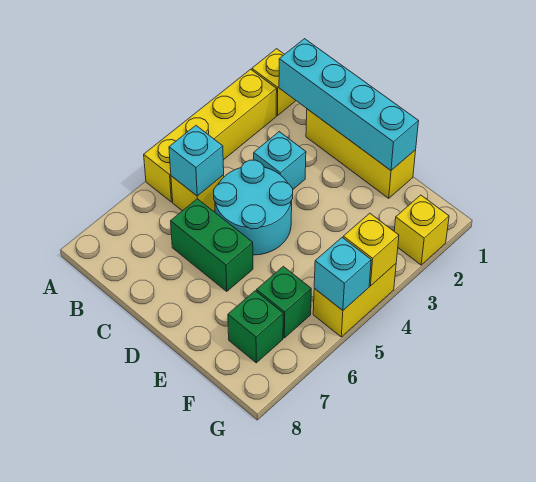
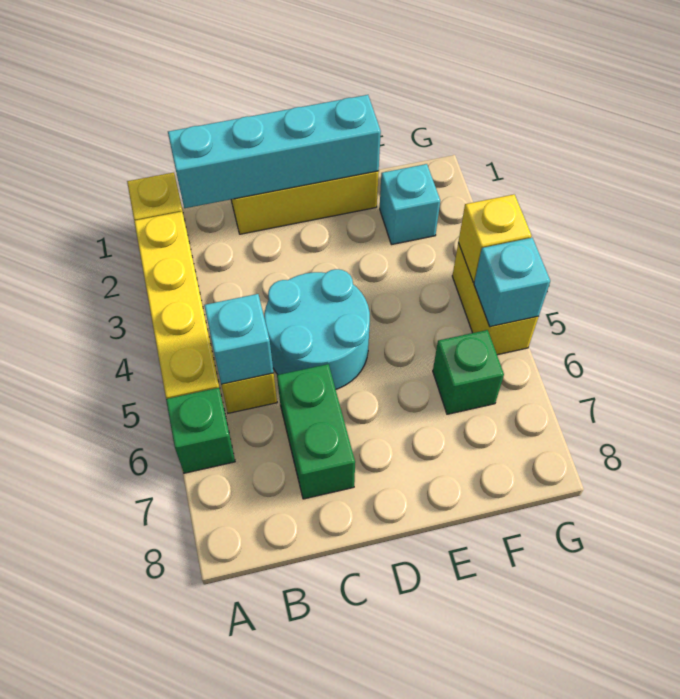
cyan 1x1 brick [254,132,306,189] -> cyan 1x1 brick moved to [380,164,440,245]
green 1x2 brick [171,199,253,291] -> green 1x2 brick turned to [277,364,355,499]
green 1x1 brick [228,291,283,363] -> green 1x1 brick moved to [166,388,235,473]
yellow 1x1 brick [394,195,449,265] -> none

